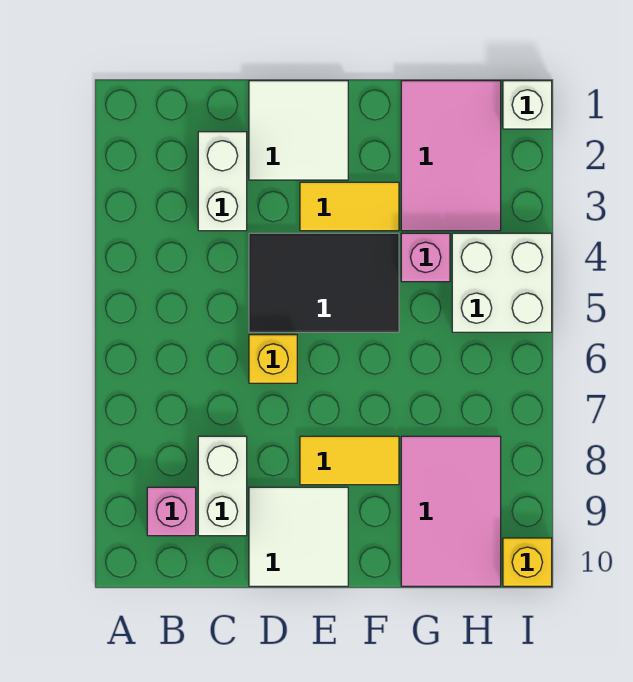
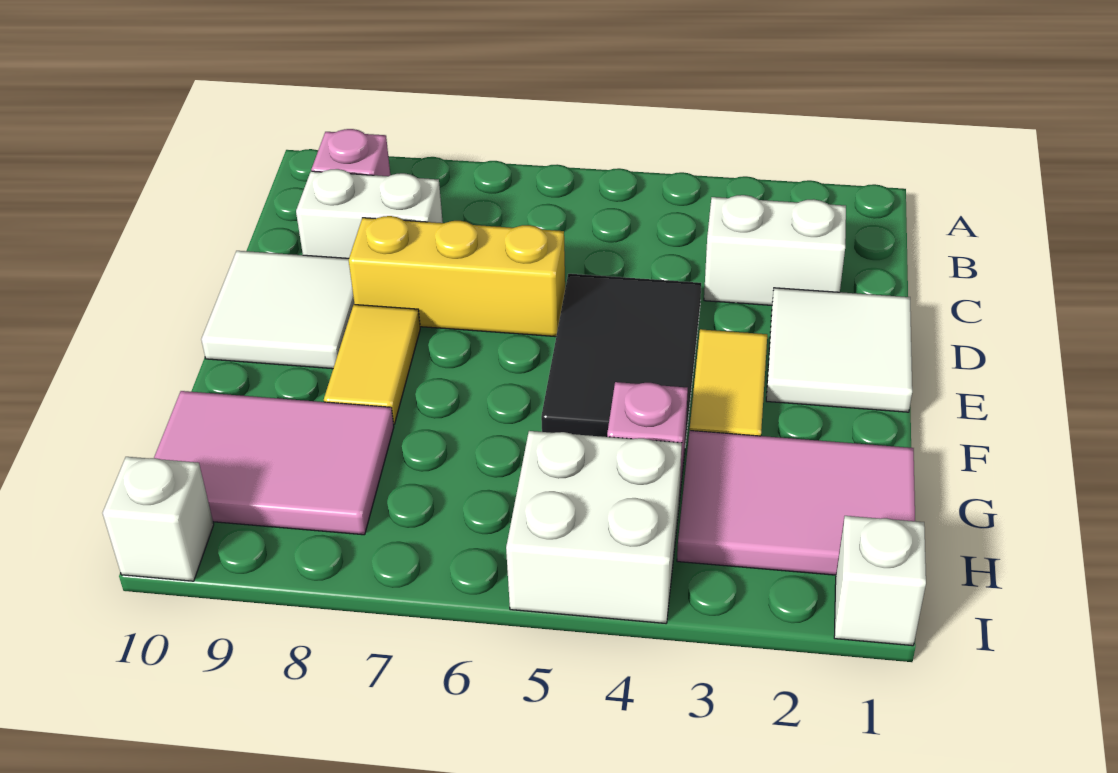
yellow 1x1 brick [249,335,297,383] -> yellow 1x3 brick [349,216,565,337]
yellow 1x1 brick [503,538,552,586] -> white 1x1 brick [103,457,214,581]

